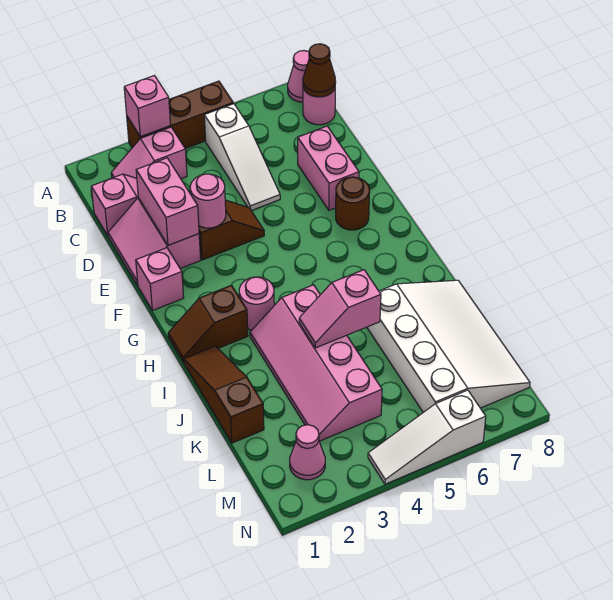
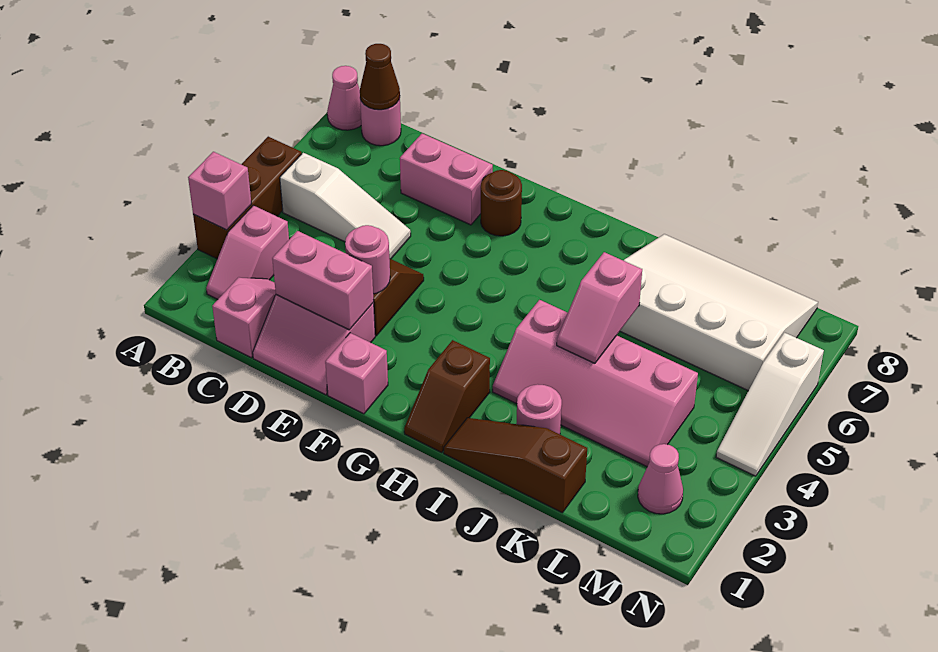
pink 1x1 round brick [239,277,274,330] -> pink 1x1 round brick moved to [516,385,562,434]

